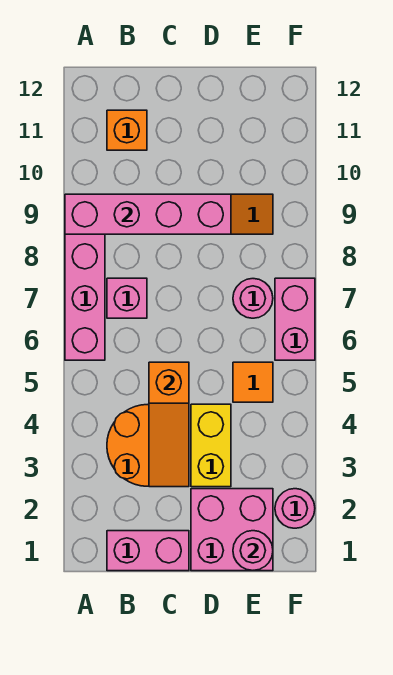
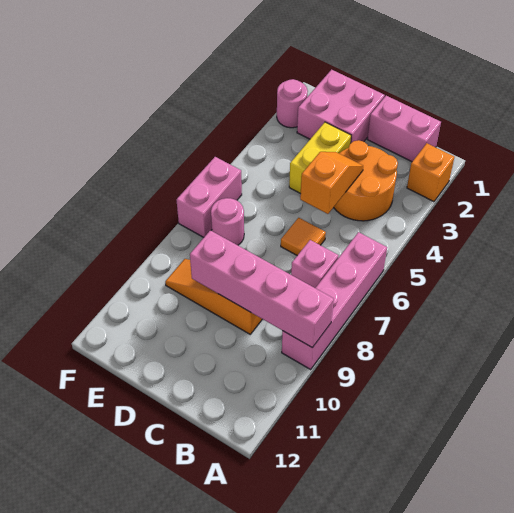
orange 1x1 brick [107,110,147,150] -> orange 1x1 brick moved to [407,143,454,202]
orange 1x3 slope [149,362,189,487] -> orange 1x2 slope [300,152,363,214]
pink 1x1 round brick [233,531,273,571] -> none
orange 1x1 tile [233,362,273,402] -> orange 1x1 tile moved to [281,218,326,255]

